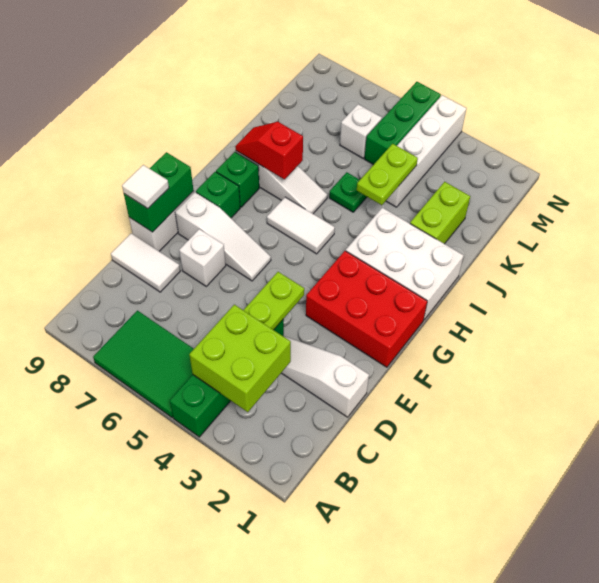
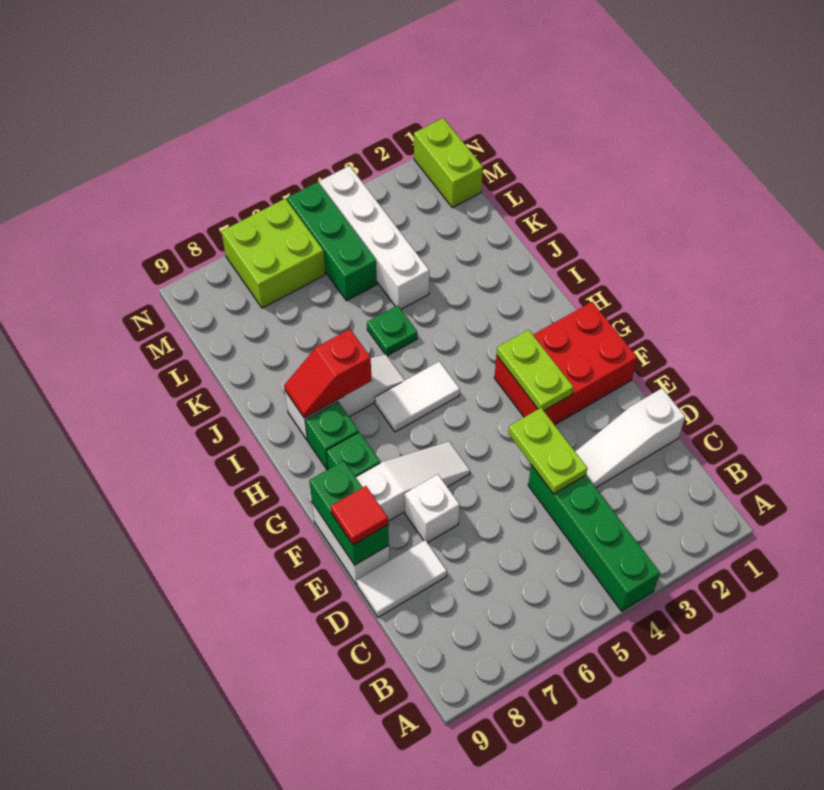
green 2x3 tile [93,311,193,418] -> none
lime 2x2 brick [189,305,291,412] -> lime 2x2 brick moved to [221,199,325,308]
white 1x1 tile [122,165,169,209] -> red 1x1 tile [331,486,388,545]
white 2x3 brick [346,208,464,320] -> none
lime 1x2 brick [410,182,470,244] -> lime 1x2 brick moved to [414,118,483,208]
lime 1x2 plate [357,144,418,205] -> lime 1x2 plate moved to [497,330,573,410]
white 1x1 brick [340,104,382,158] -> none

